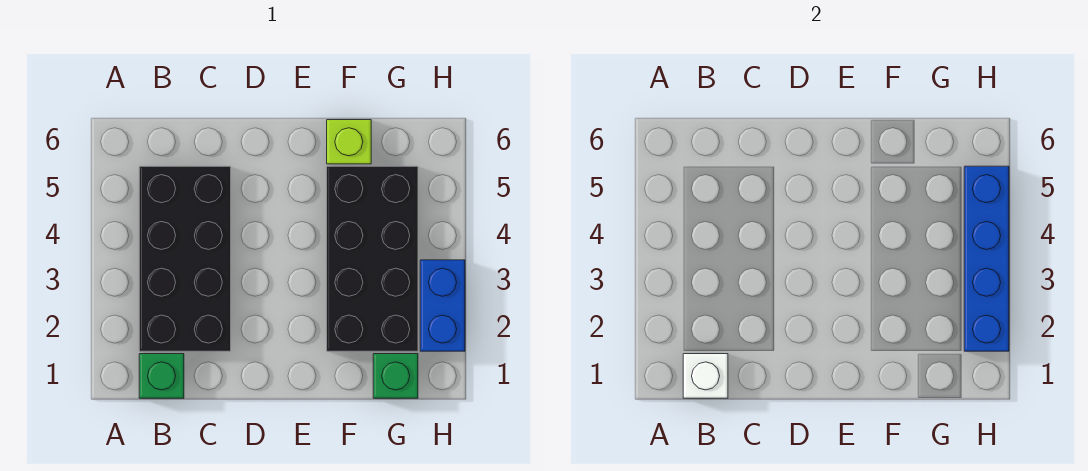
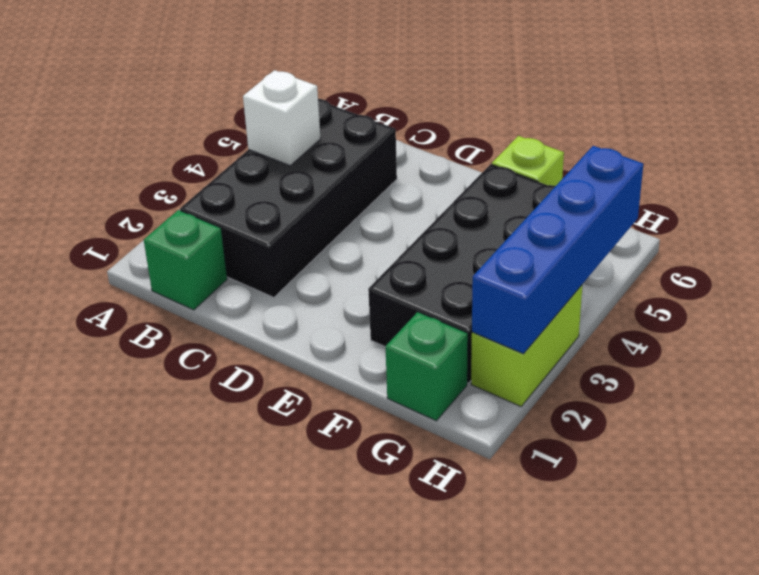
white 1x1 brick [683,354,728,398] -> white 1x1 brick moved to [243,70,321,166]
blue 1x2 brick [420,260,465,351] -> lime 1x2 brick [471,285,582,406]

